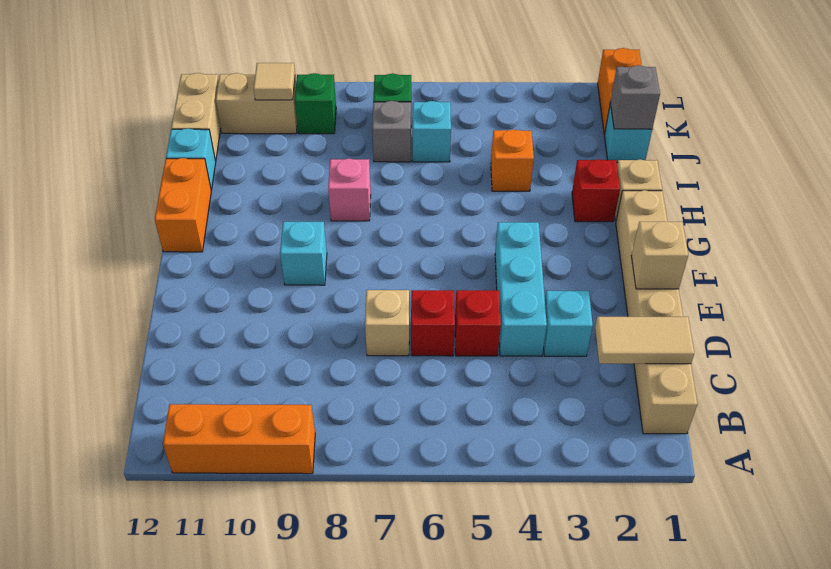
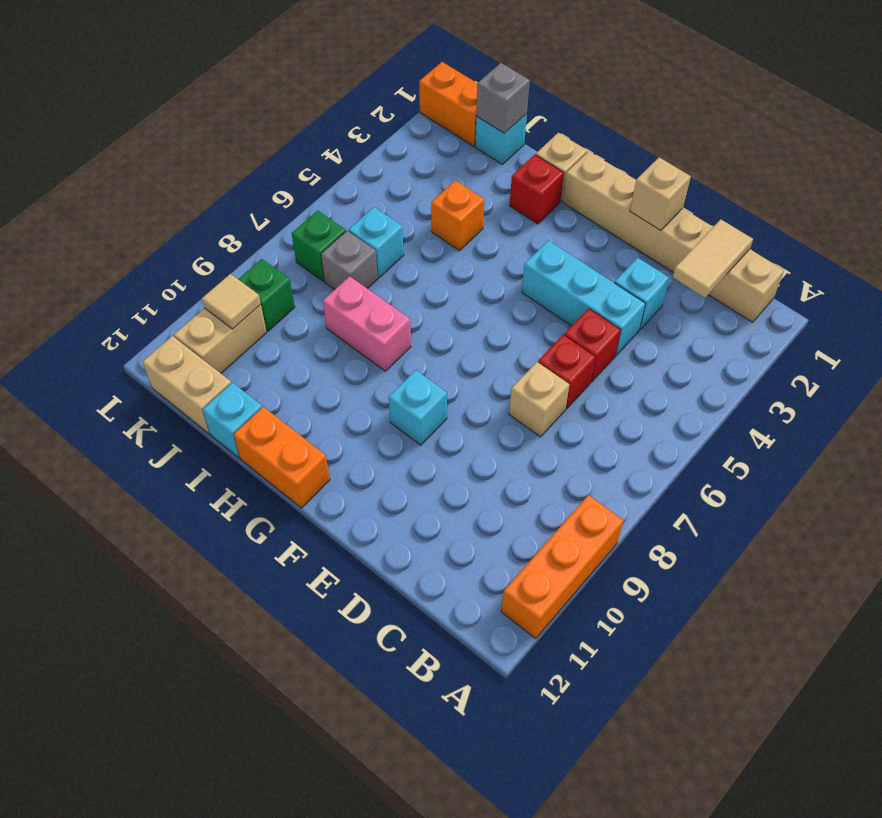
pink 1x1 brick [328,159,371,221] -> pink 1x2 brick [323,276,411,371]

